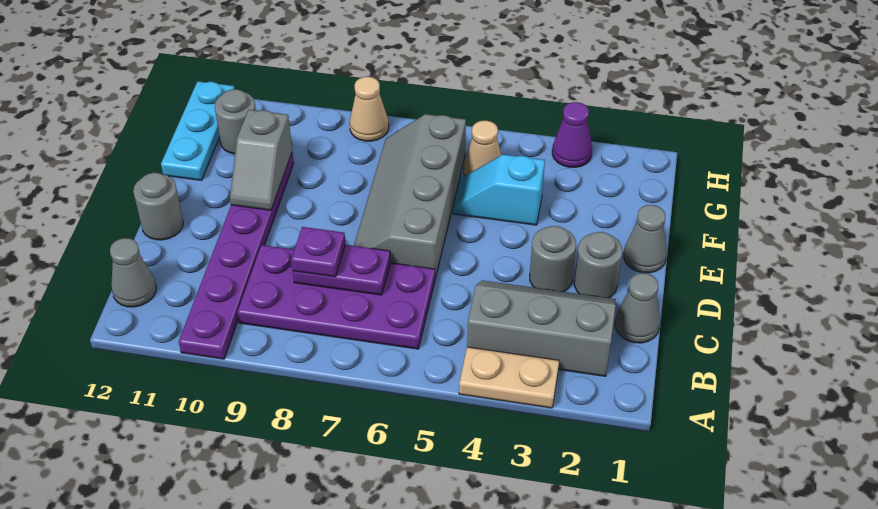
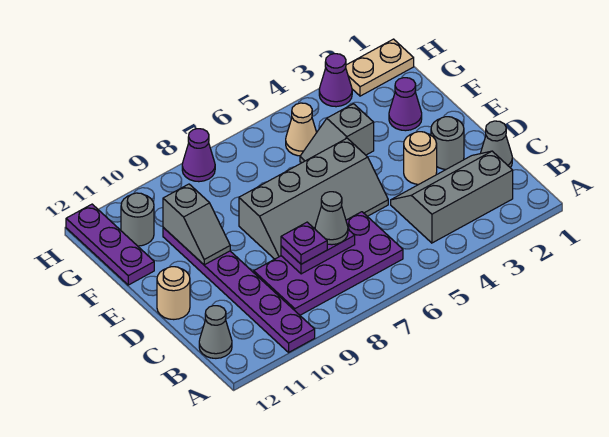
tan 1x2 plate [459,347,559,408] -> tan 1x2 plate moved to [346,39,414,96]
grey 1x1 round brick [530,226,576,292] -> tan 1x1 round brick [404,132,437,184]
grey 2x4 slope [354,114,466,278] -> grey 2x4 slope turned to [239,138,388,259]
grey 1x1 round brick [133,173,183,240] -> tan 1x1 round brick [157,267,190,320]
grey 1x1 cone [624,205,667,273] -> grey 1x1 cone moved to [315,192,348,245]
none -> purple 1x1 cone [389,78,422,131]
cyan 1x2 slope [453,155,545,225] -> grey 1x2 slope [300,104,374,163]
cyan 1x3 plate [161,81,235,180] -> purple 1x3 plate [66,204,154,285]
tan 1x1 cone [350,77,389,141] -> purple 1x1 cone [182,129,215,182]

